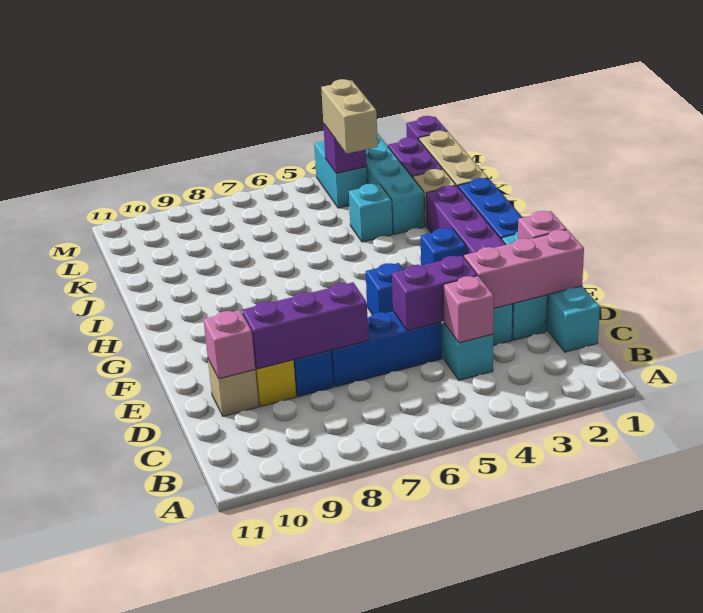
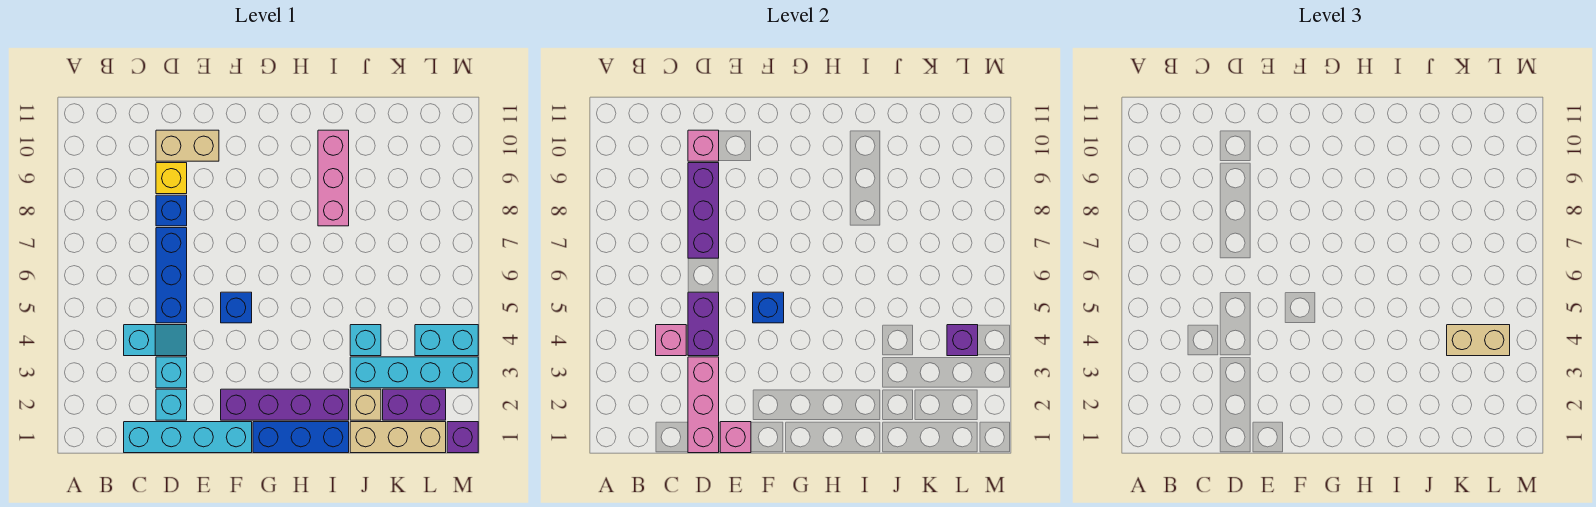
tan 1x1 brick [208,359,259,416] -> tan 1x2 brick [156,130,219,161]
blue 1x1 brick [421,228,466,265] -> blue 1x1 brick moved to [753,292,784,323]
none -> pink 1x3 brick [318,130,349,226]

